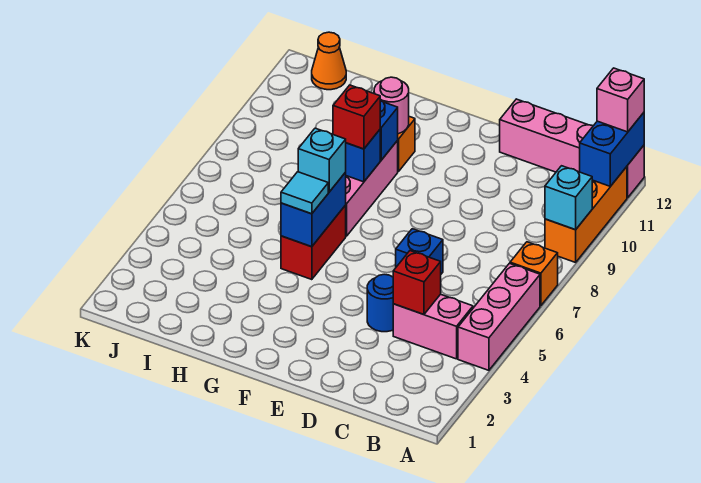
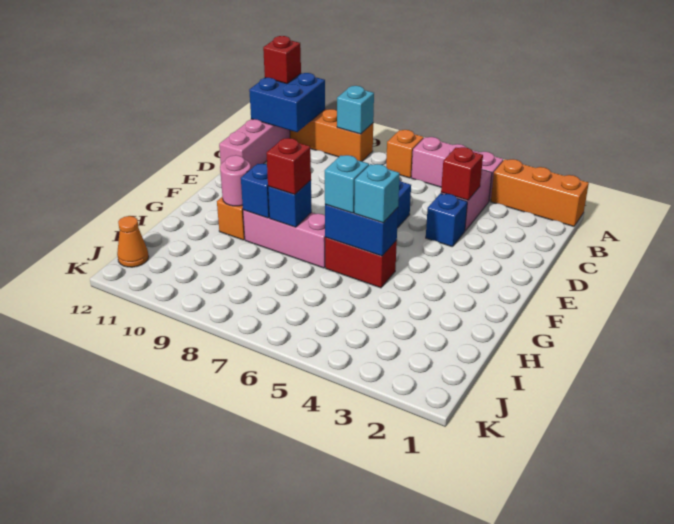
none -> orange 1x3 brick [491,159,589,226]
blue 1x2 brick [580,113,644,186] -> blue 2x2 brick [249,73,325,132]
pink 1x1 brick [597,68,644,132] -> red 1x1 brick [263,36,301,84]
blue 1x1 round brick [367,274,393,332] -> blue 1x1 brick [426,193,467,247]
cyan 1x1 tile [281,172,328,214] -> cyan 1x1 brick [354,164,400,223]

